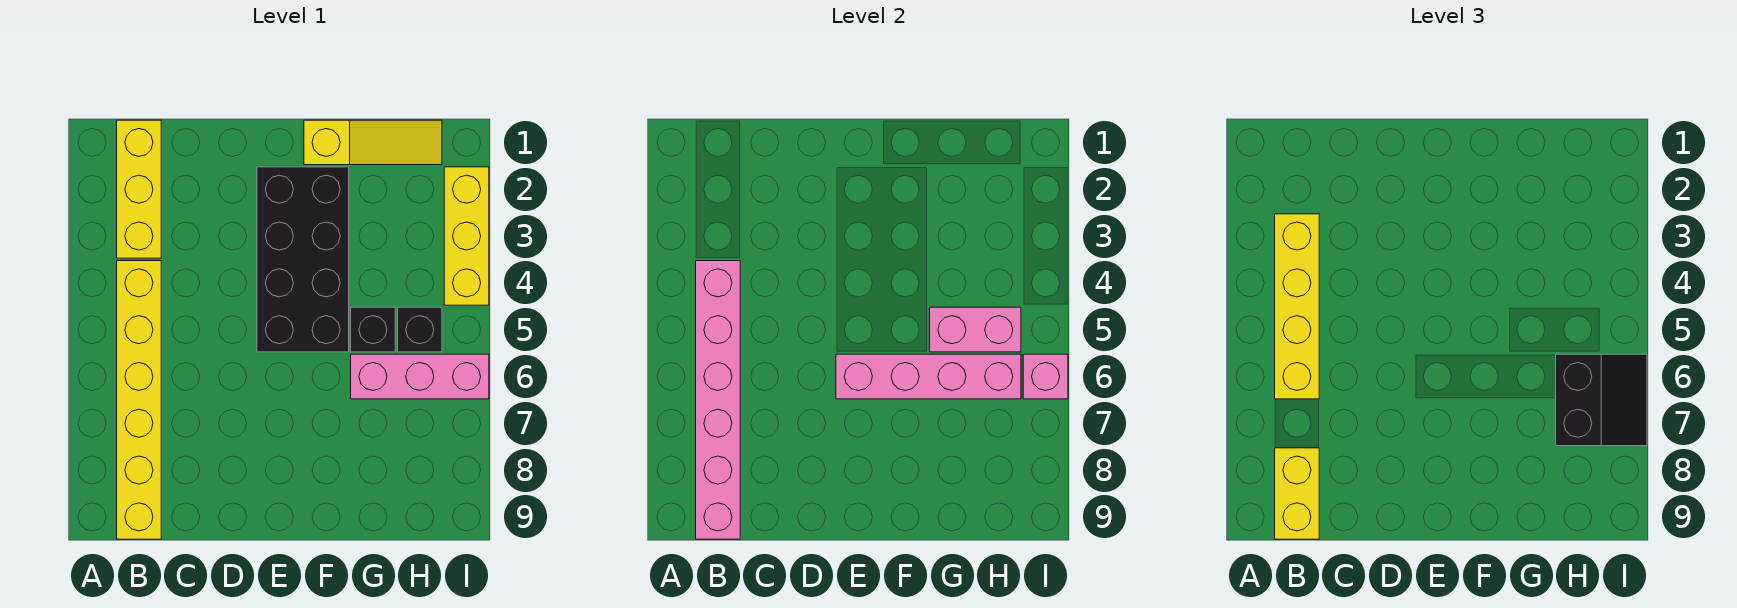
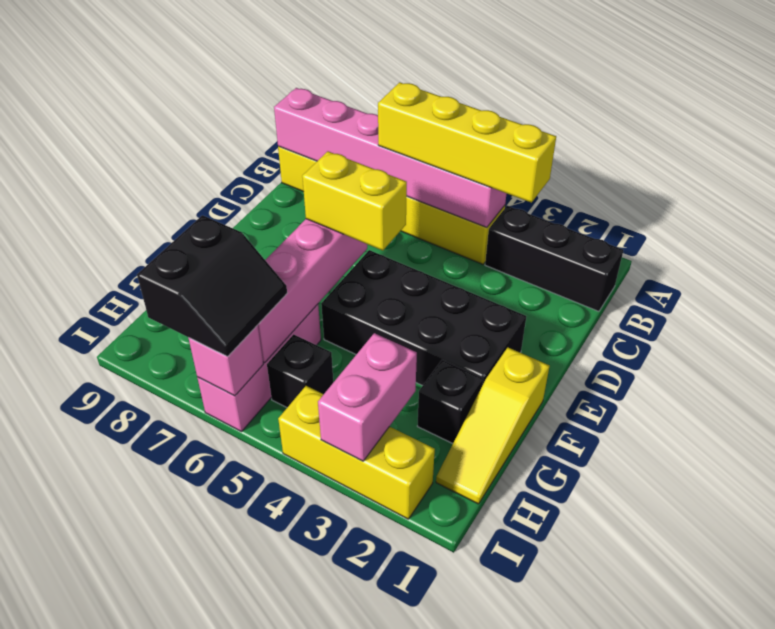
yellow 1x3 brick [117,120,161,258] -> black 1x3 brick [485,206,623,311]
yellow 1x2 brick [1275,448,1319,539] -> yellow 1x2 brick moved to [302,151,407,251]
black 1x1 brick [351,307,395,352] -> black 1x1 brick moved to [418,360,483,444]
pink 1x2 brick [930,307,1021,352] -> pink 1x2 brick moved to [318,333,417,461]
black 2x2 slope [1556,354,1647,446] -> black 2x2 slope turned to [137,215,287,357]

